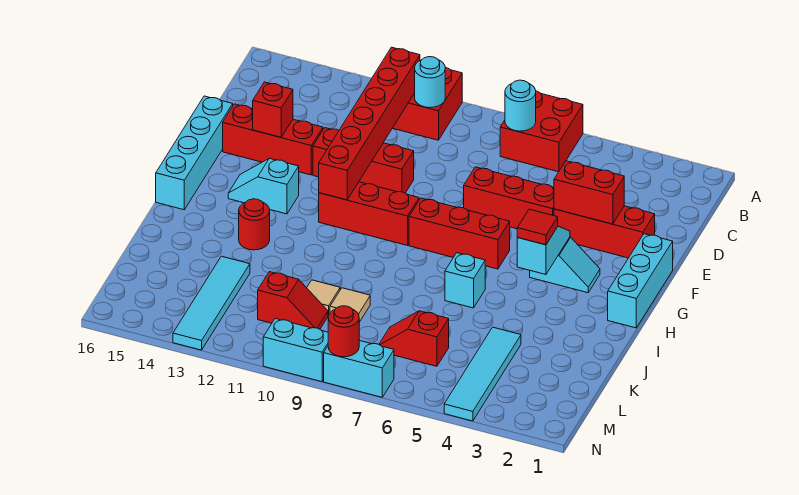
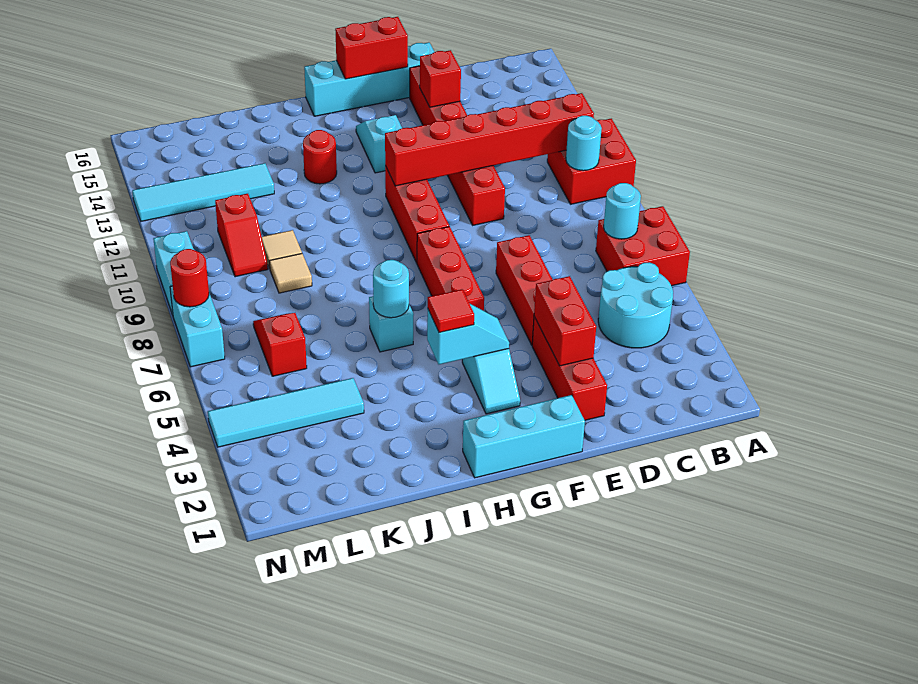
none -> cyan 2x2 round brick [598,262,673,348]
none -> red 1x2 brick [335,17,408,79]
none -> cyan 1x1 round brick [373,260,409,318]

